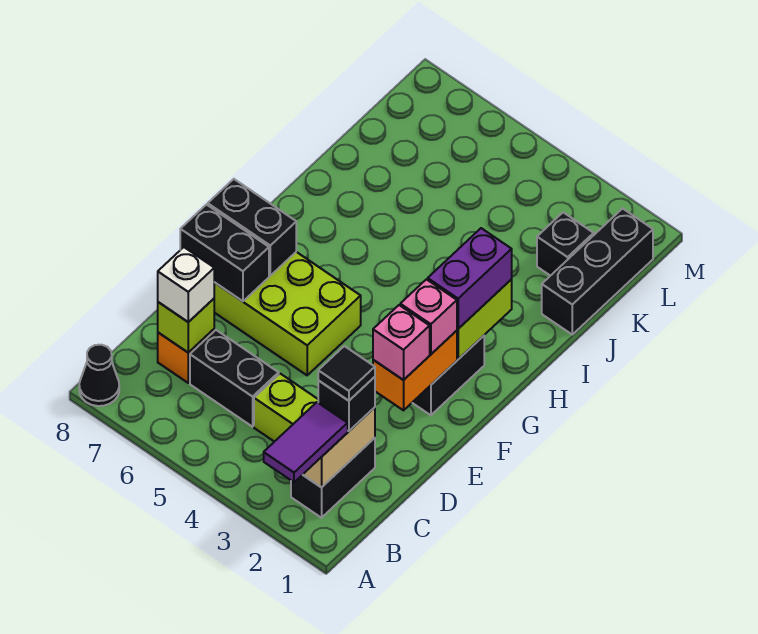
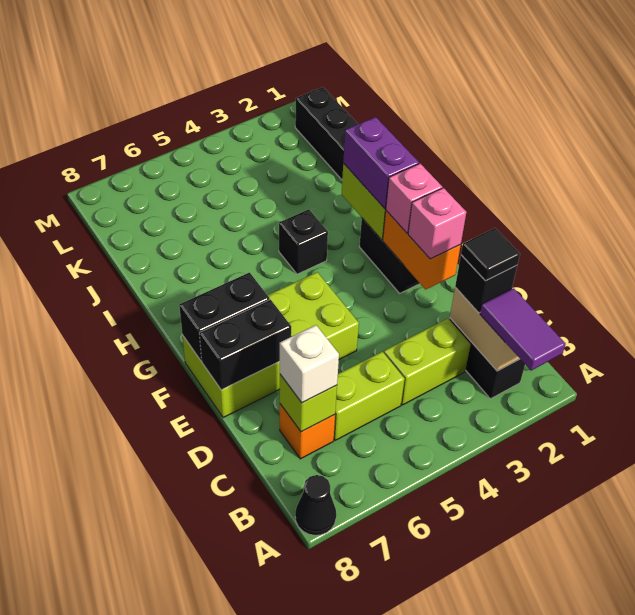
black 1x2 brick [190,330,279,427] -> lime 1x2 brick [334,352,405,440]
black 1x1 brick [537,212,594,276] -> black 1x1 brick moved to [279,209,328,274]

